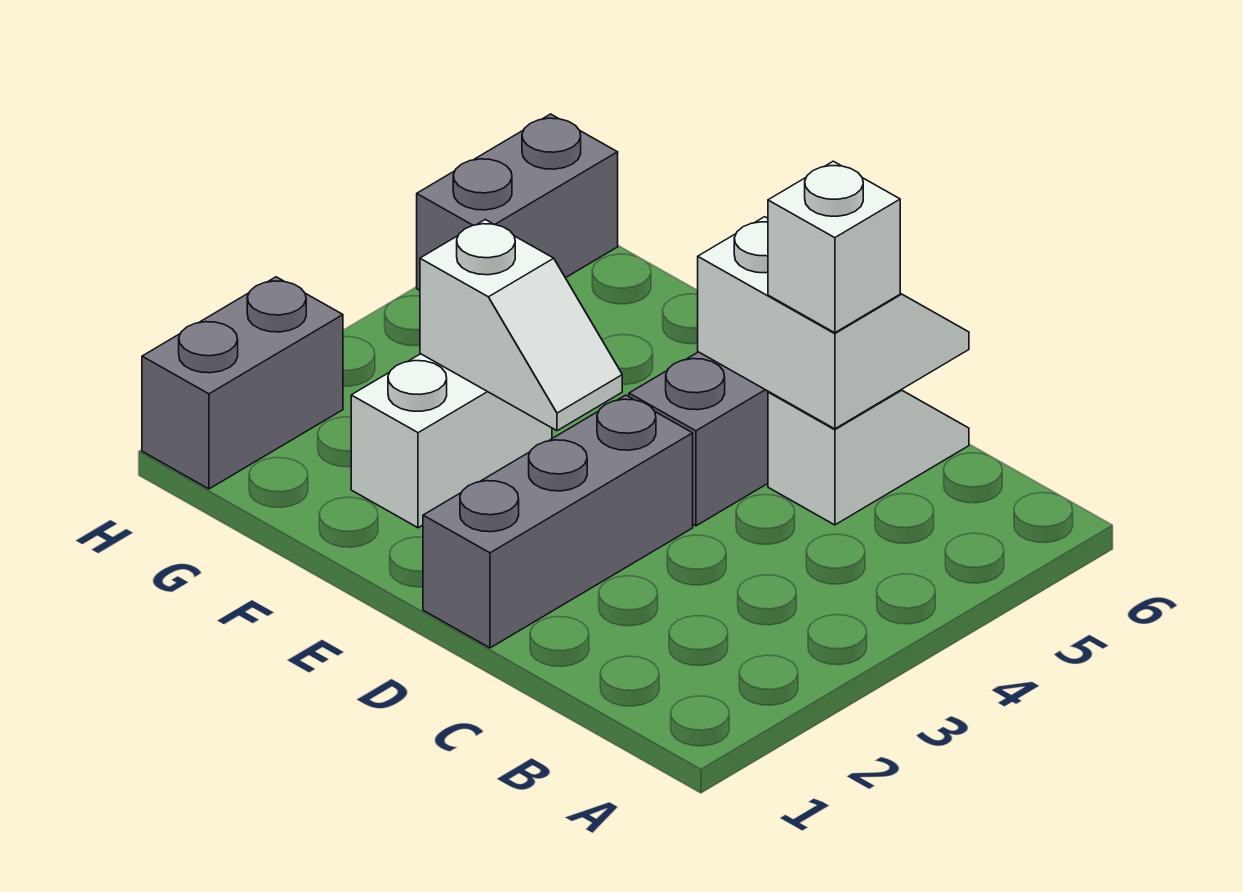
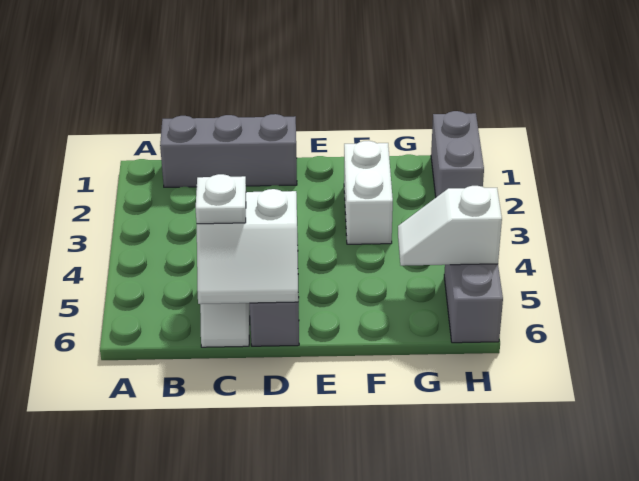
white 1x1 brick [768,161,900,333] -> white 1x1 plate [196,174,246,224]
grey 1x3 brick [423,395,693,648] -> grey 1x3 brick turned to [160,114,297,187]
white 1x2 slope [420,220,622,431] -> white 1x2 slope moved to [398,186,502,266]

